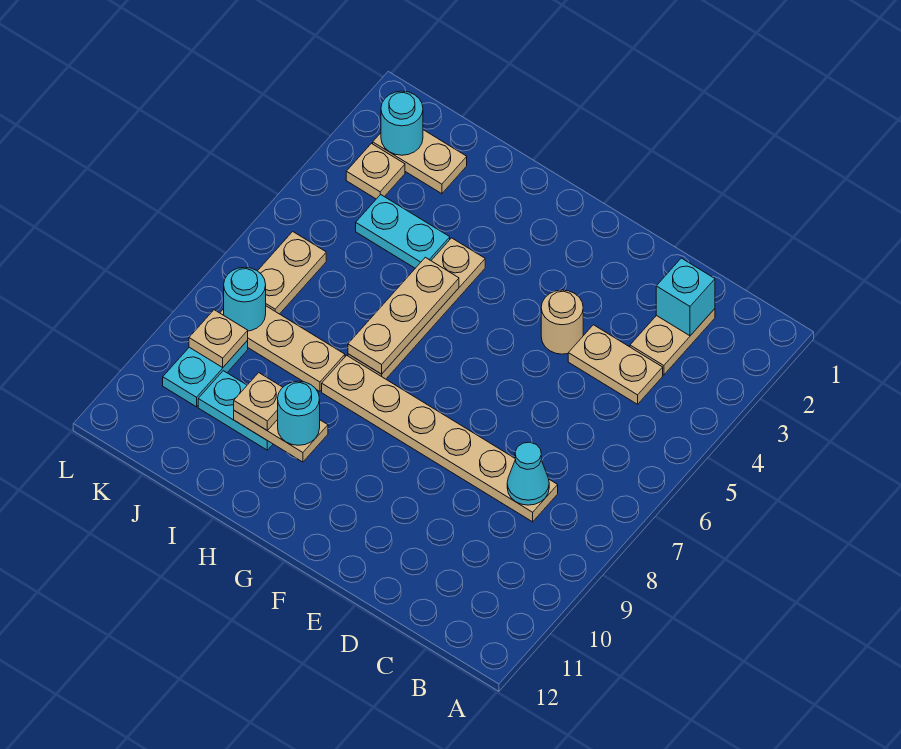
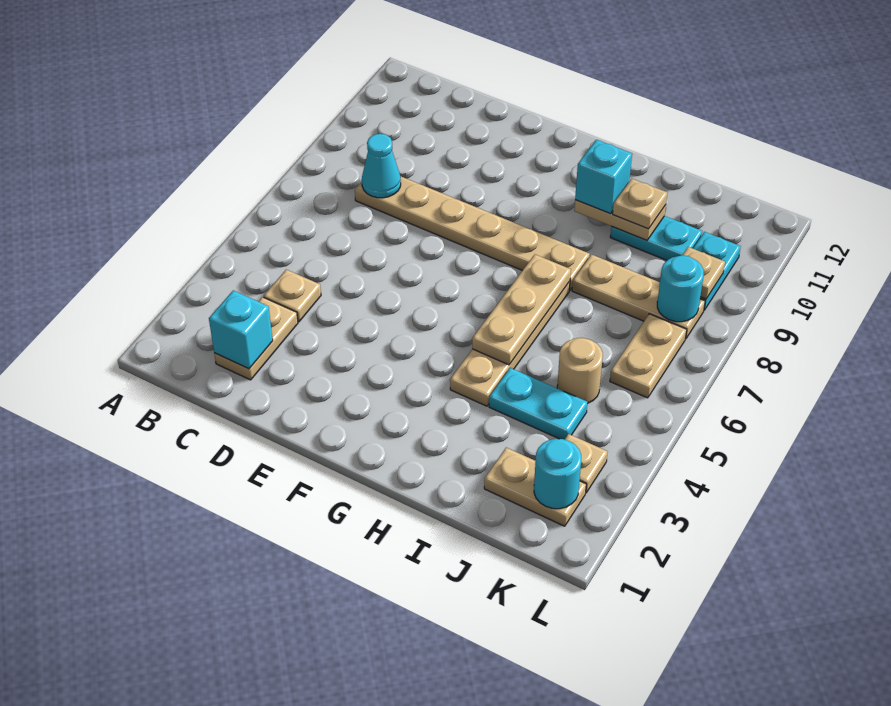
tan 1x2 plate [568,325,663,404] -> tan 1x1 plate [264,270,321,322]
tan 1x1 round brick [541,290,583,354] -> tan 1x1 round brick moved to [557,338,603,404]
cyan 1x1 round brick [278,381,320,445] -> cyan 1x1 brick [575,140,632,214]

